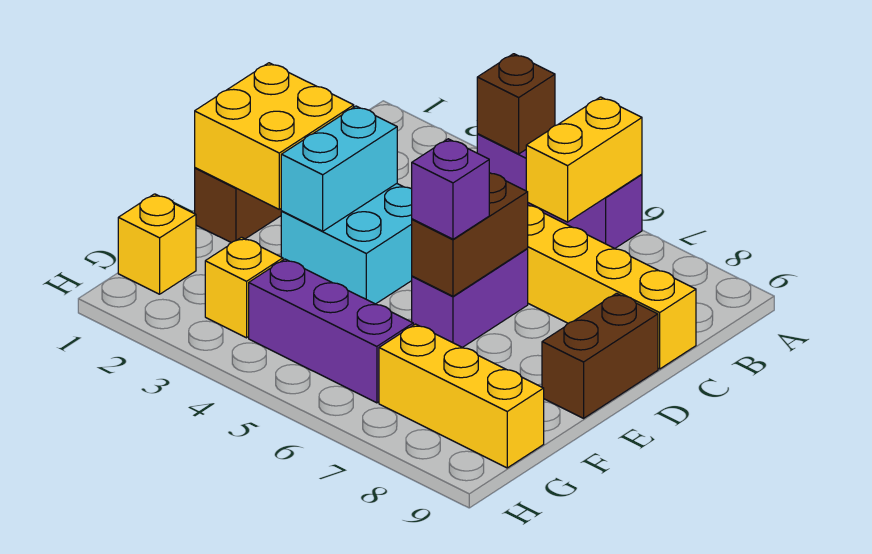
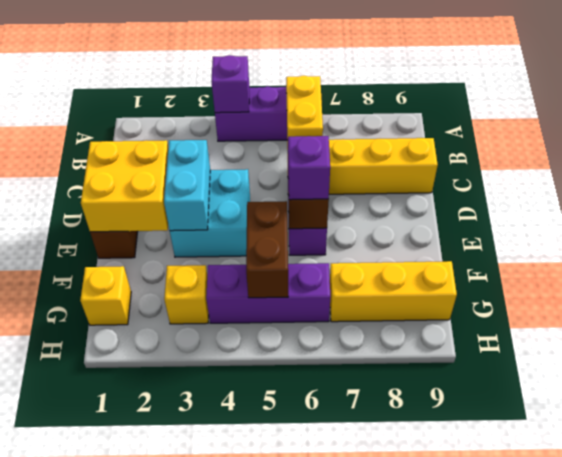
brown 1x1 brick [477,54,555,154] -> purple 1x1 brick [211,55,249,113]
yellow 1x2 brick [526,97,642,222] -> yellow 1x2 plate [286,76,323,139]
brown 1x2 brick [542,293,658,418] -> brown 1x2 brick moved to [246,201,288,298]

